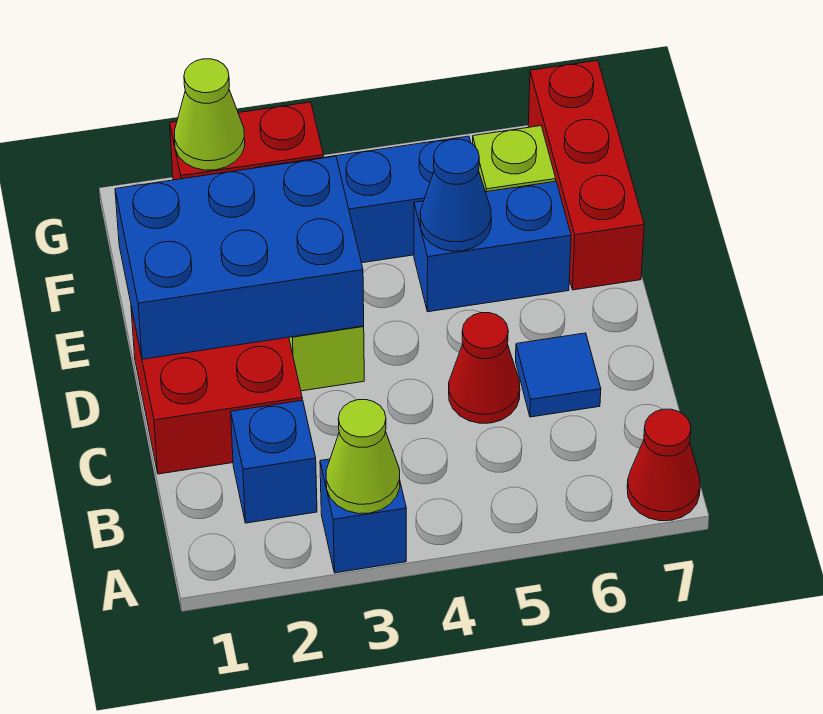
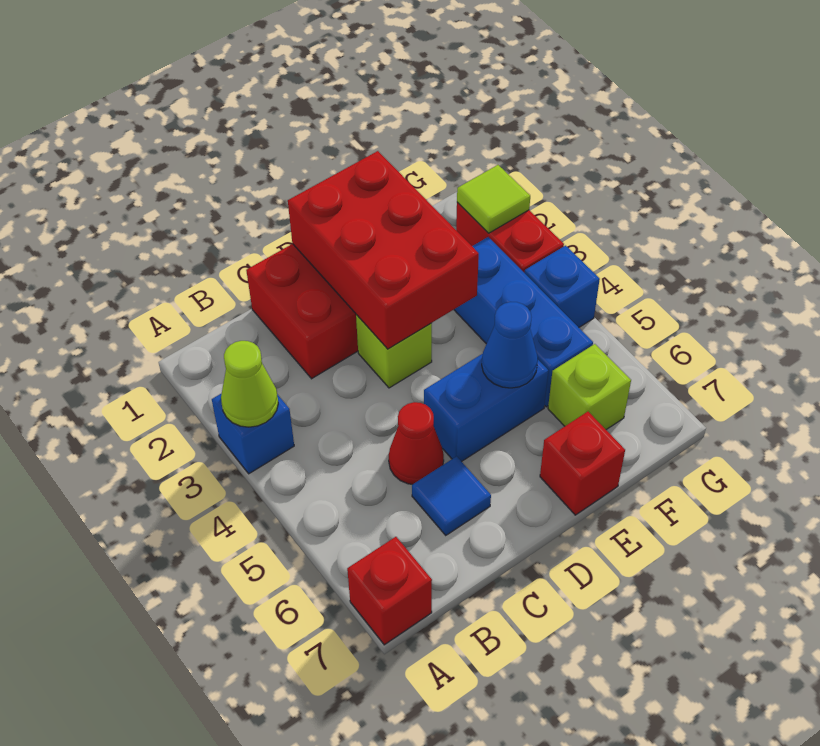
red 1x1 cone [627,409,700,521] -> red 1x1 brick [347,537,432,645]
blue 1x1 brick [231,400,317,523] -> blue 1x1 brick moved to [524,246,600,327]
blue 2x3 brick [115,156,364,359] -> red 2x3 brick [288,151,479,349]
blue 1x2 brick [414,181,571,312] -> blue 1x2 brick turned to [424,354,548,462]
red 1x3 brick [528,61,644,290] -> red 1x1 brick [540,412,625,515]
lime 1x1 cone [175,59,245,170] -> lime 1x1 tile [457,165,530,233]

